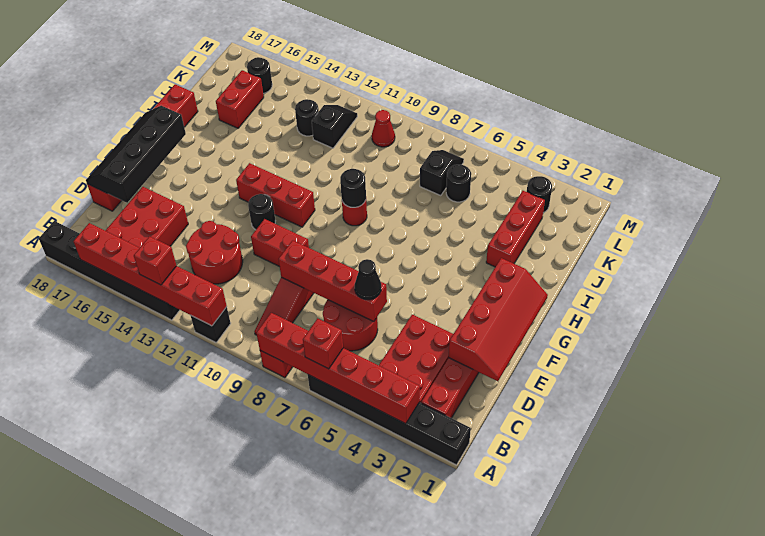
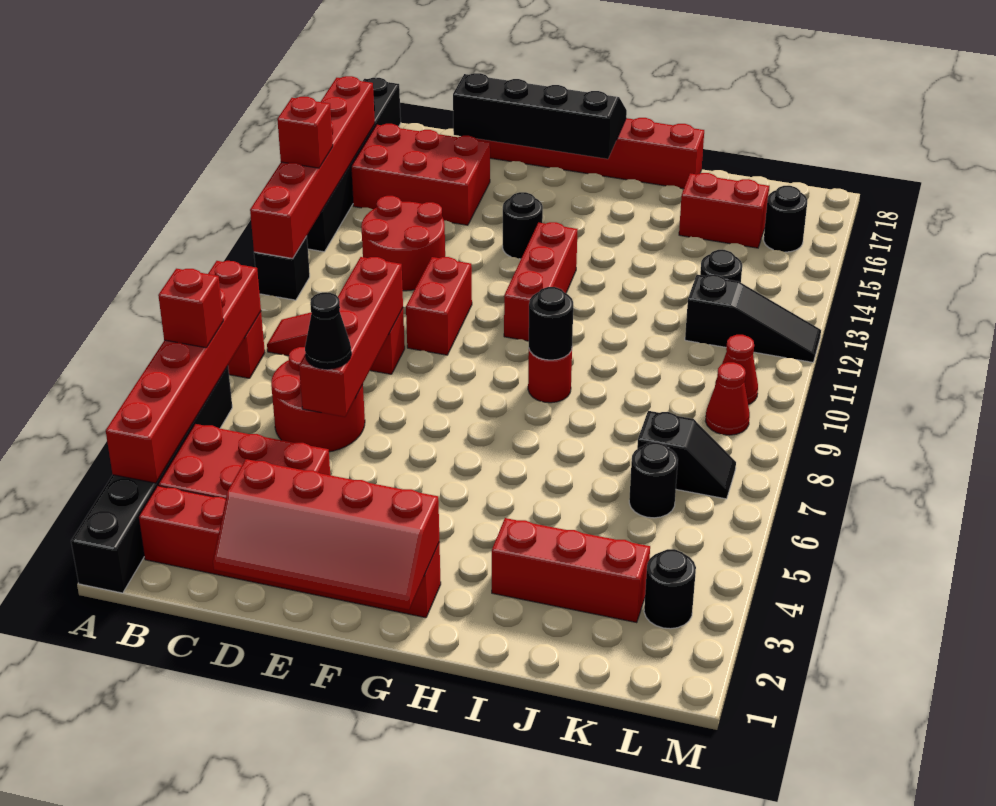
black 1x1 round brick [248,194,275,230] -> black 1x1 round brick moved to [503,192,543,259]
black 1x2 slope [312,105,357,148] -> black 1x3 slope [685,275,821,362]
none -> red 1x1 cone [705,362,750,435]

